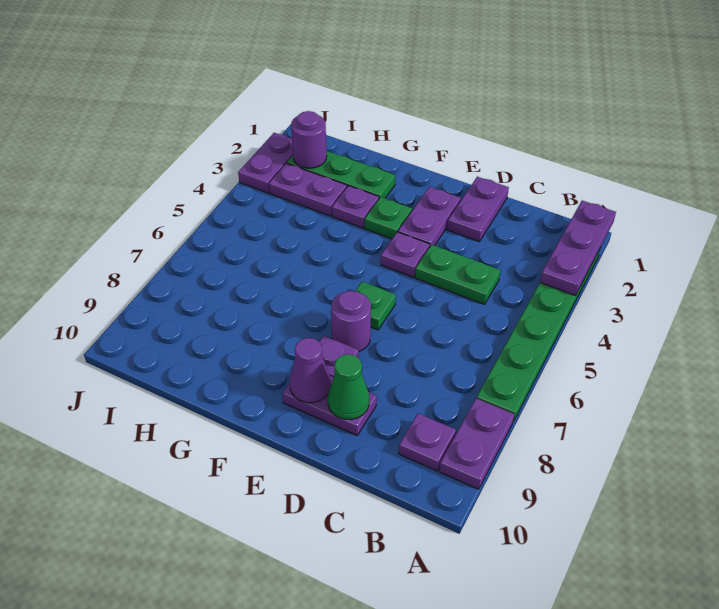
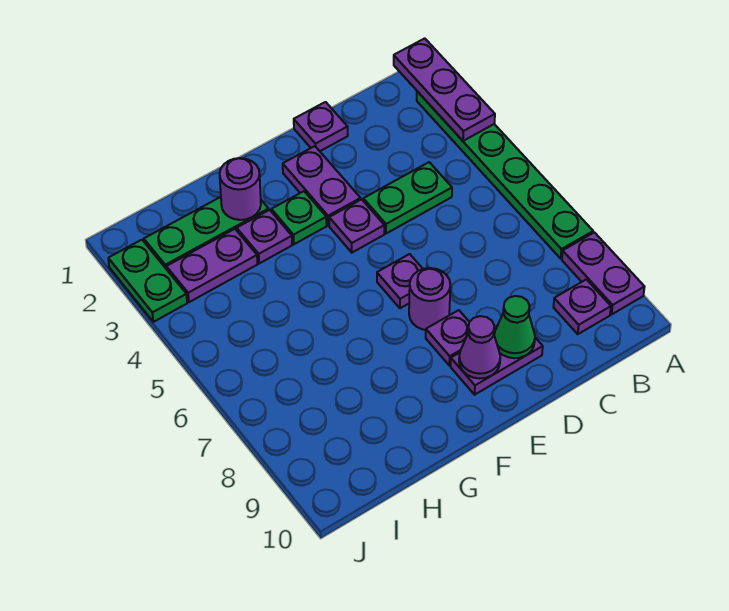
purple 1x2 plate [447,177,509,242] -> purple 1x1 plate [294,102,348,151]
green 1x1 plate [355,281,396,330] -> purple 1x1 plate [377,254,423,308]
purple 1x1 round brick [291,111,327,168] -> purple 1x1 round brick moved to [220,158,261,220]
purple 1x2 plate [238,133,293,193] -> green 1x2 plate [108,240,187,322]

